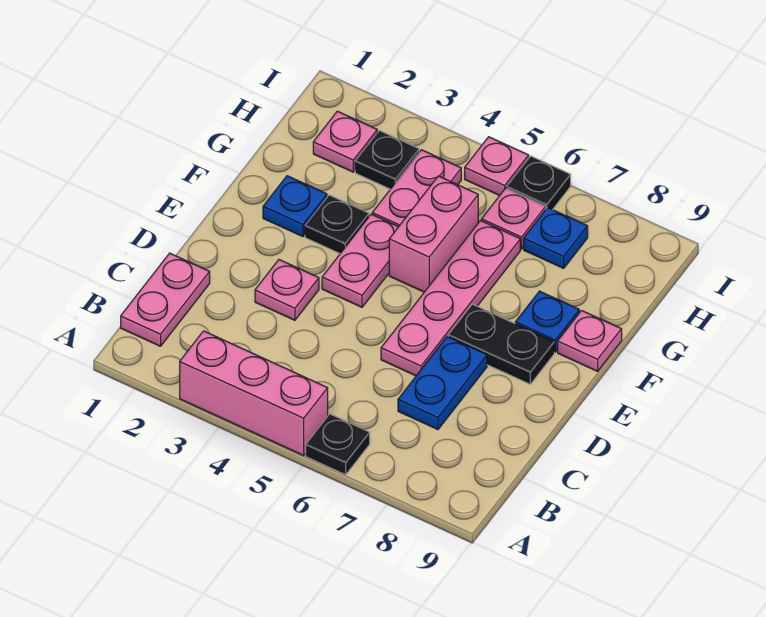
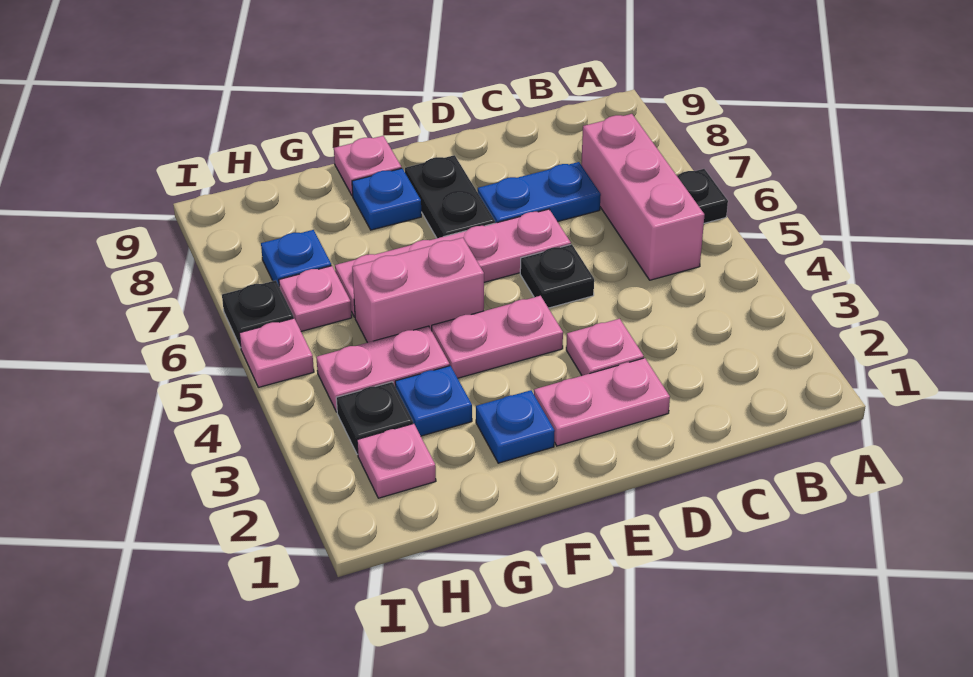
pink 1x3 brick [180,331,328,455] -> pink 1x3 brick moved to [581,114,705,280]
pink 1x2 plate [121,253,210,346] -> pink 1x2 plate moved to [534,358,670,446]
black 1x1 plate [305,195,369,253] -> black 1x1 plate moved to [520,244,594,308]
none -> blue 1x1 plate [395,366,472,436]

